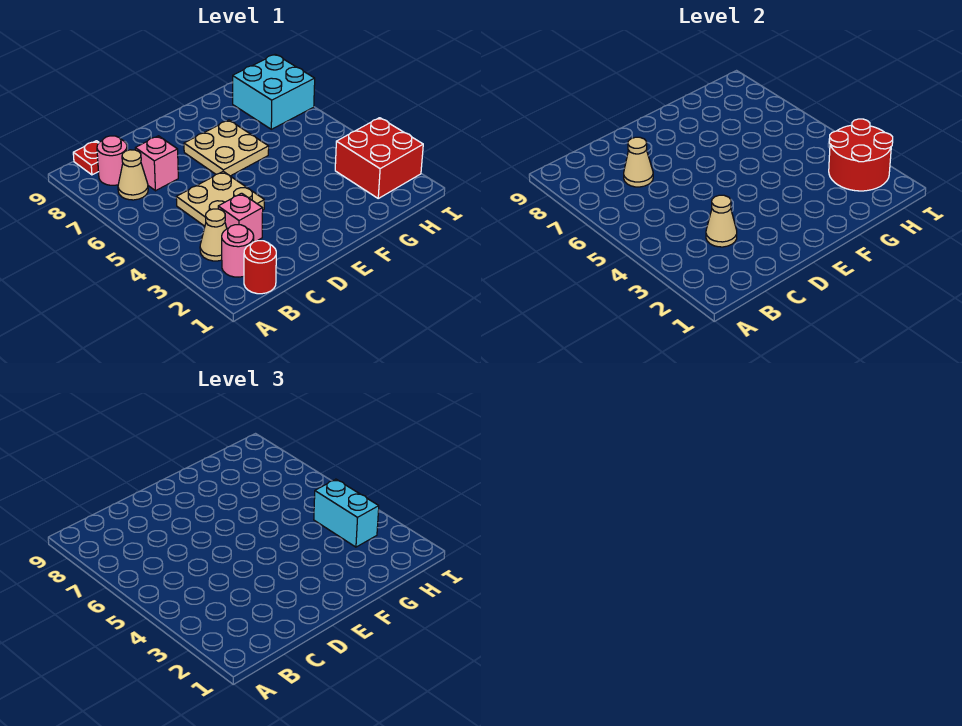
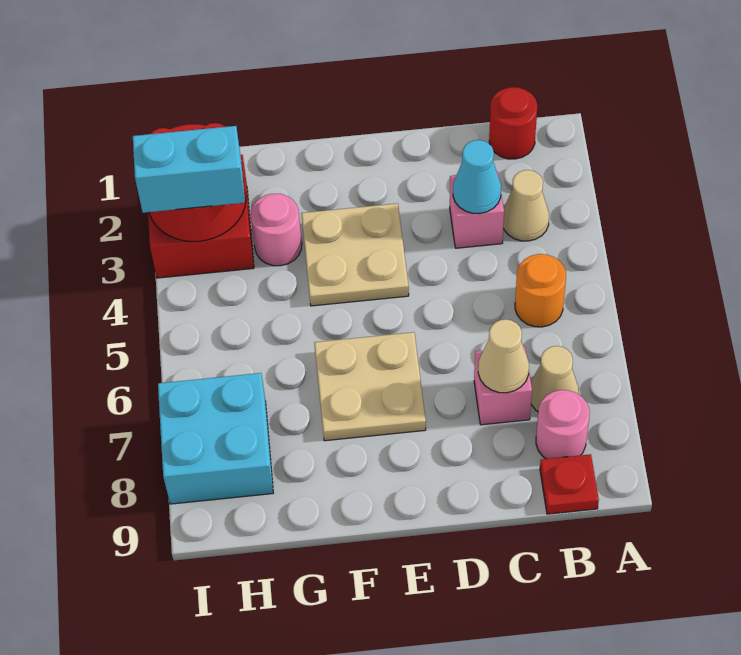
pink 1x1 round brick [222,225,254,277] -> pink 1x1 round brick moved to [250,194,302,266]
none -> orange 1x1 round brick [515,254,566,327]
tan 1x1 cone [706,195,737,247] -> cyan 1x1 cone [453,140,501,214]
tan 2x2 plate [176,171,264,226] -> tan 2x2 plate moved to [301,203,409,306]
cyan 1x2 brick [314,479,379,547] -> cyan 1x2 brick turned to [133,126,245,213]

